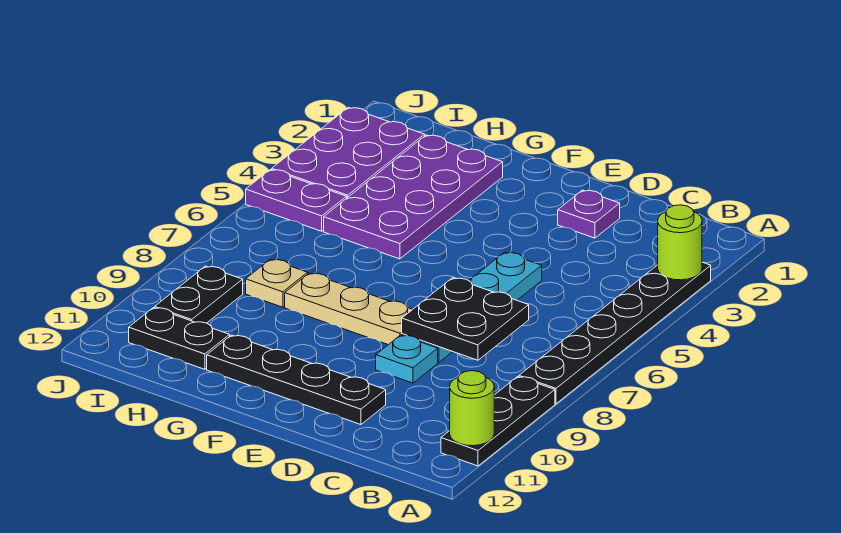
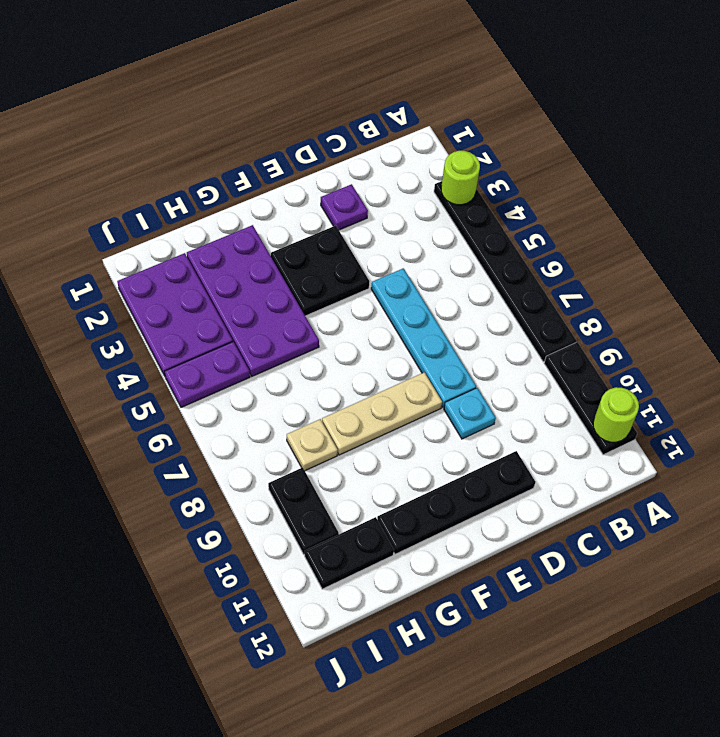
black 2x2 plate [402,278,529,360] -> black 2x2 plate moved to [271,226,369,316]

